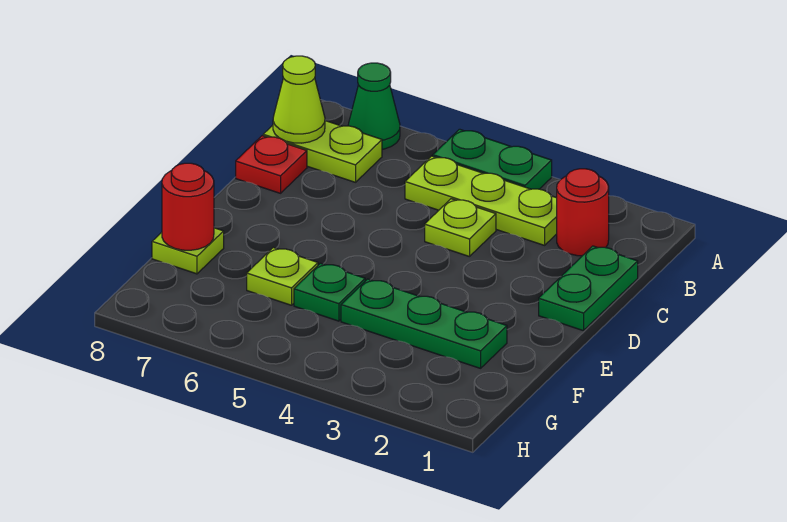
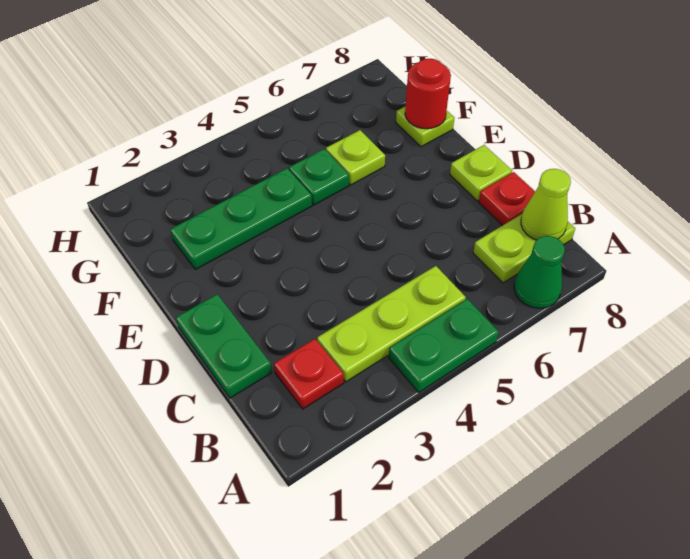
red 1x1 round brick [557,169,609,256] -> red 1x1 plate [274,339,344,409]
lime 1x1 plate [425,199,496,257] -> lime 1x1 plate moved to [450,145,512,201]

